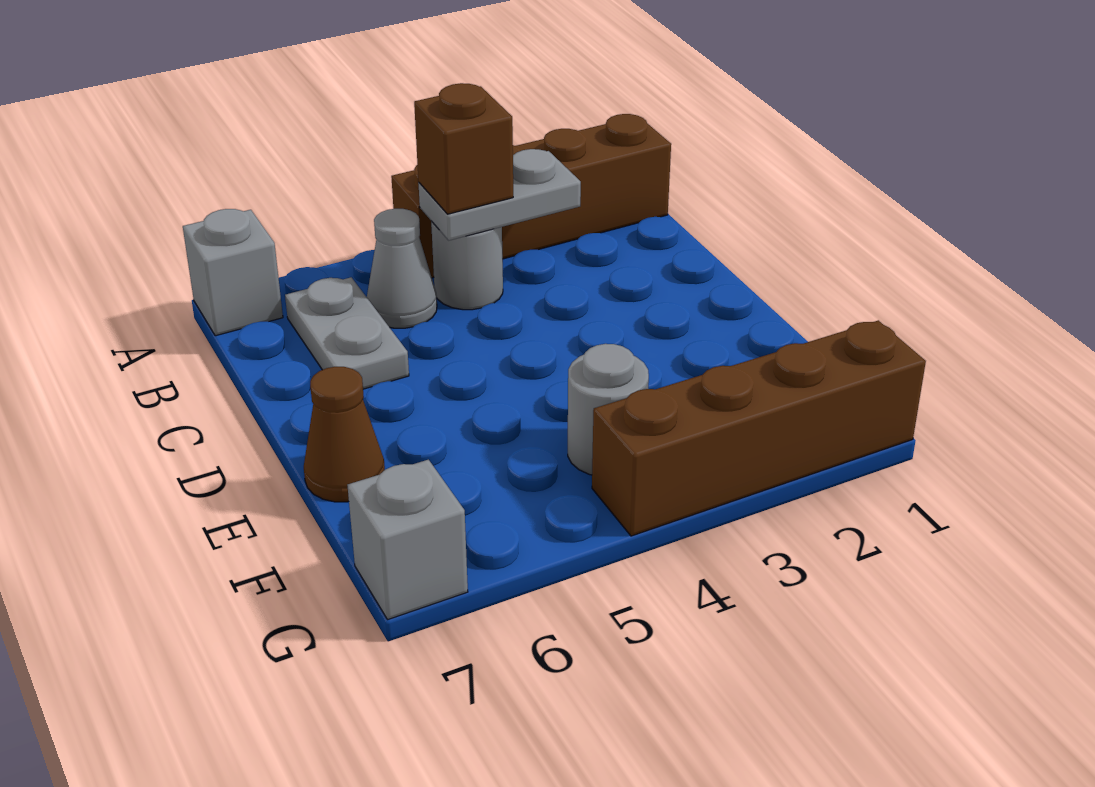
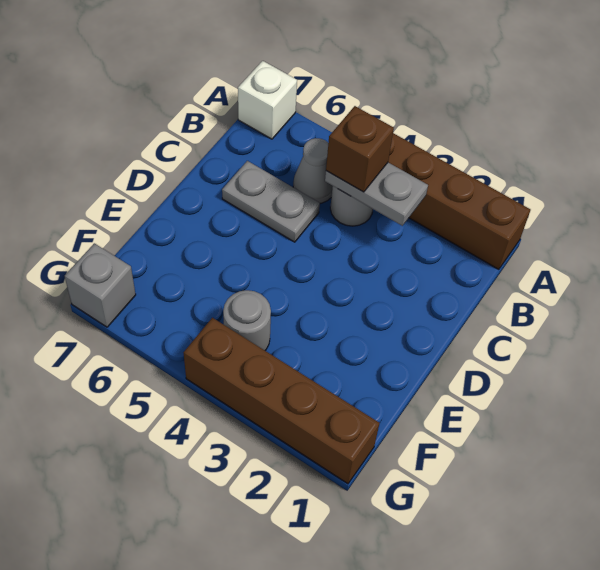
grey 1x1 brick [183,209,283,336] -> white 1x1 brick [238,61,297,139]
grey 1x2 plate [285,277,409,389] -> grey 1x2 plate turned to [222,161,320,242]
brown 1x1 cone [304,367,385,502] -> none

